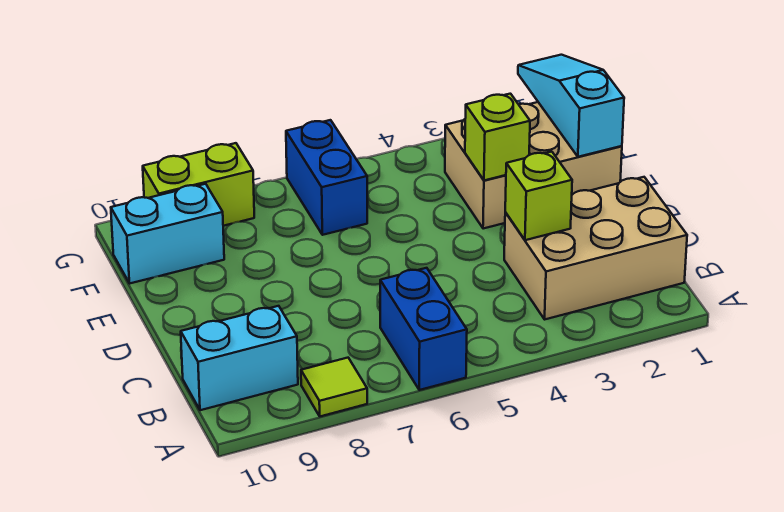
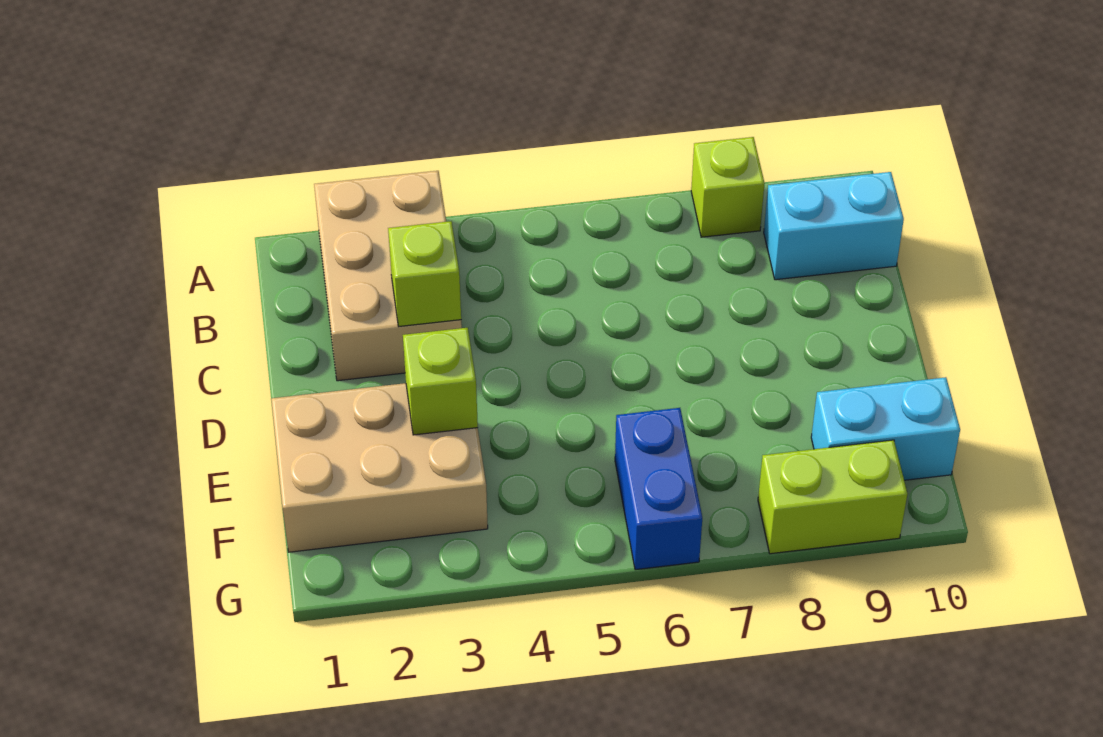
blue 1x2 brick [380,268,467,390] -> none
lime 1x1 tile [301,358,367,416] -> lime 1x1 brick [691,137,765,237]
tan 2x3 brick [504,177,687,319] -> tan 2x3 brick turned to [314,171,462,381]
cyan 1x3 slope [518,55,624,157] -> none

